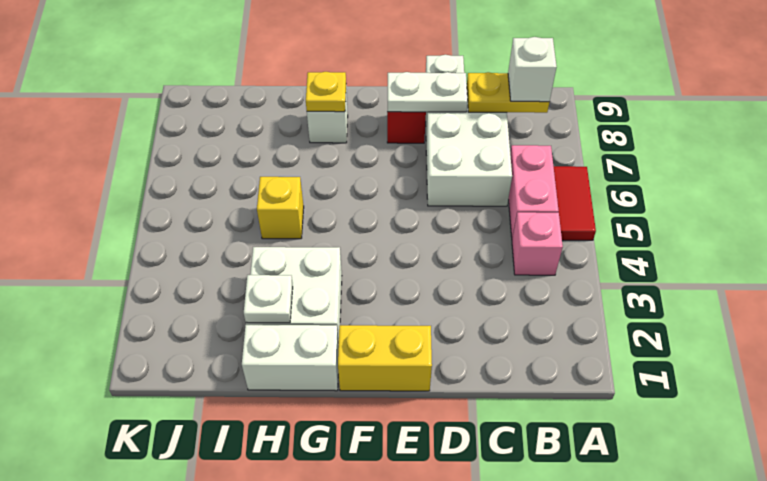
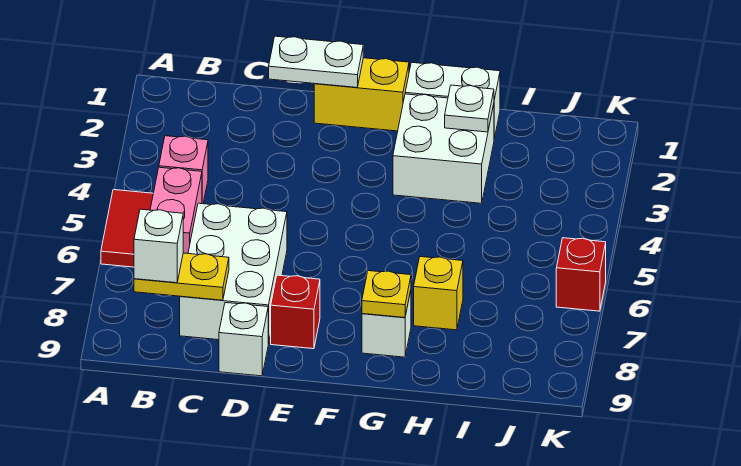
white 1x2 plate [387,72,468,112] -> white 1x2 plate moved to [269,36,363,87]
yellow 1x1 brick [257,177,304,239] -> yellow 1x1 brick moved to [414,257,463,330]
none -> red 1x1 brick [556,238,606,311]

